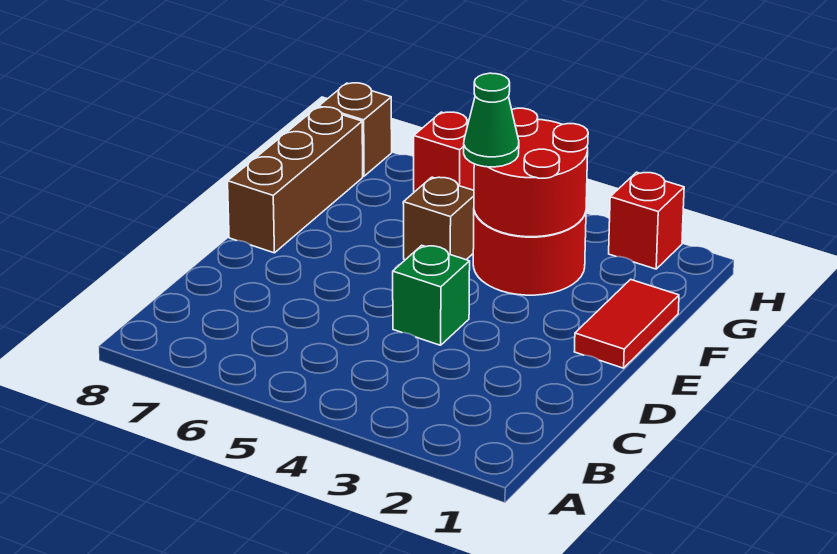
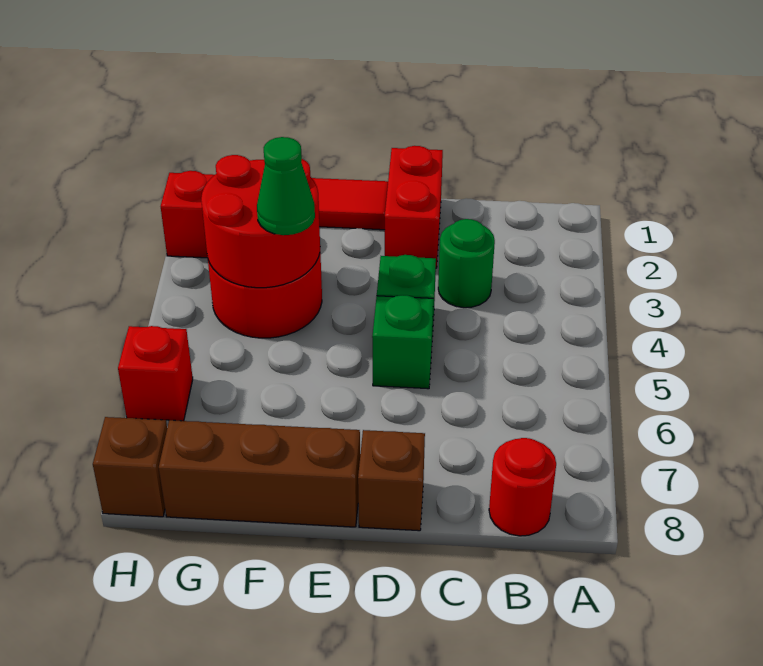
none -> red 1x1 round brick [489,438,556,536]
none -> green 1x1 round brick [438,219,495,308]
none -> red 1x2 brick [385,146,443,268]
none -> green 1x1 brick [372,295,433,389]
brown 1x1 brick [403,177,474,260] -> brown 1x1 brick moved to [358,430,425,531]

